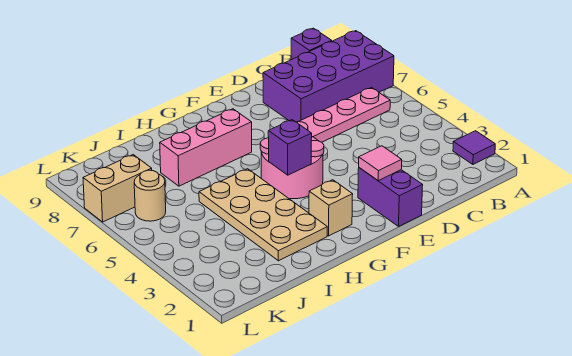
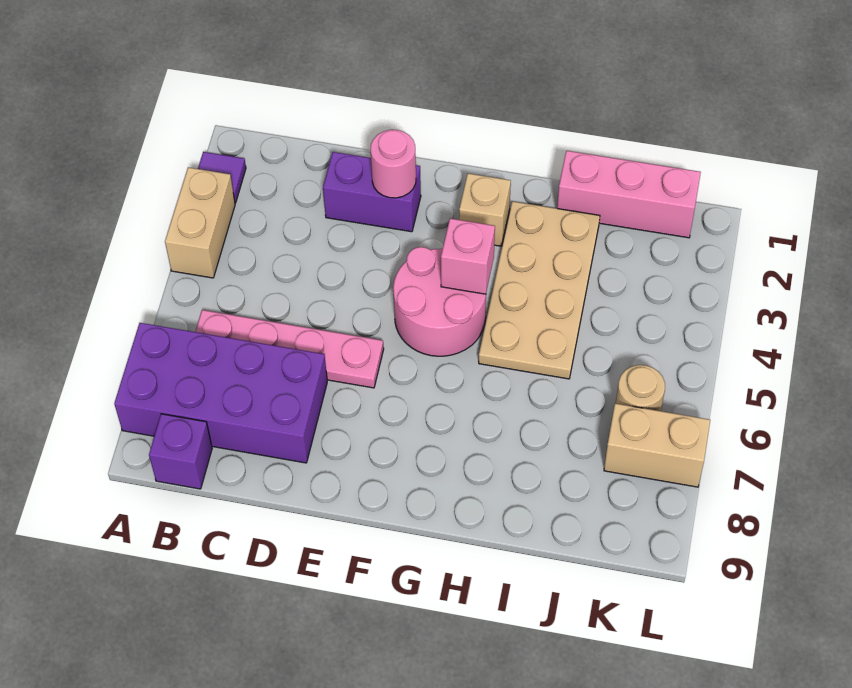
none -> tan 1x2 brick [165,167,235,278]
purple 1x2 brick [358,168,423,226] -> purple 1x2 brick turned to [323,152,421,232]
pink 1x1 tile [359,146,402,181] -> pink 1x1 round brick [371,130,416,198]
purple 1x1 brick [268,120,312,175] -> pink 1x1 brick [441,218,495,294]
pink 1x3 brick [160,109,252,186] -> pink 1x3 brick moved to [557,151,701,238]

